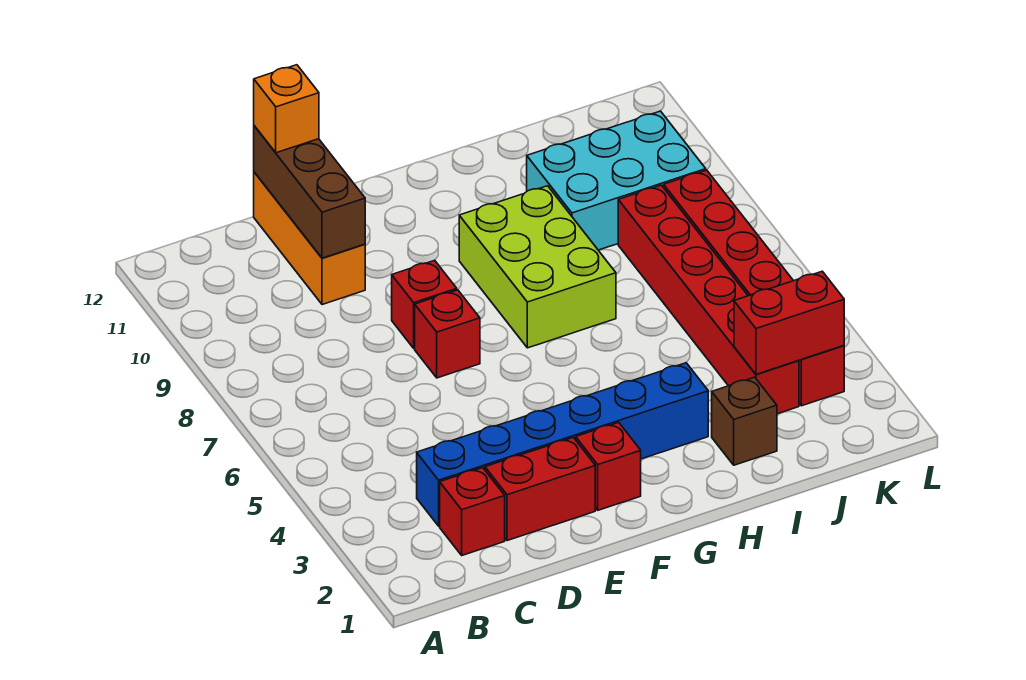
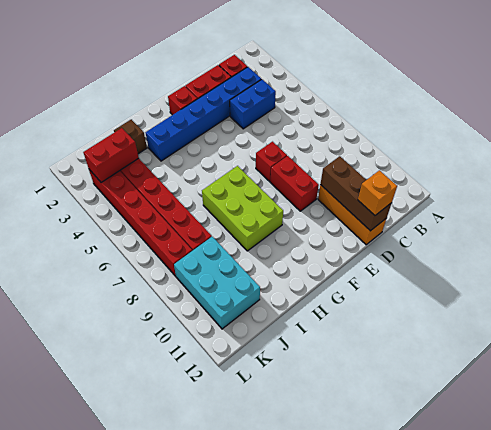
none -> blue 1x2 brick [230,79,276,129]
red 1x1 brick [392,260,457,348] -> red 1x2 brick [270,156,319,211]
cyan 2x3 brick [527,111,706,250] -> cyan 2x3 brick turned to [174,237,260,329]

